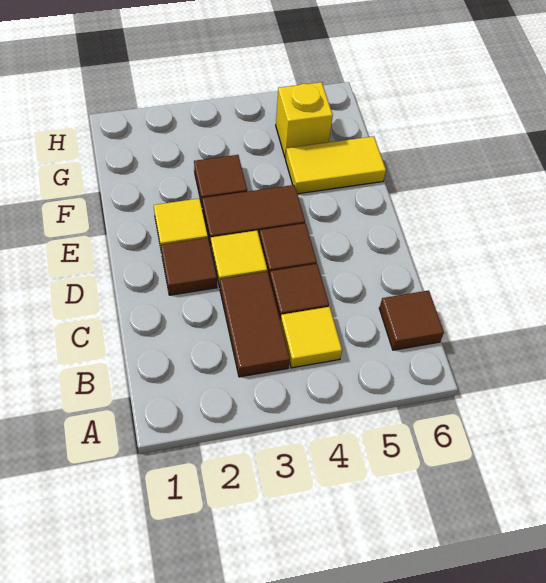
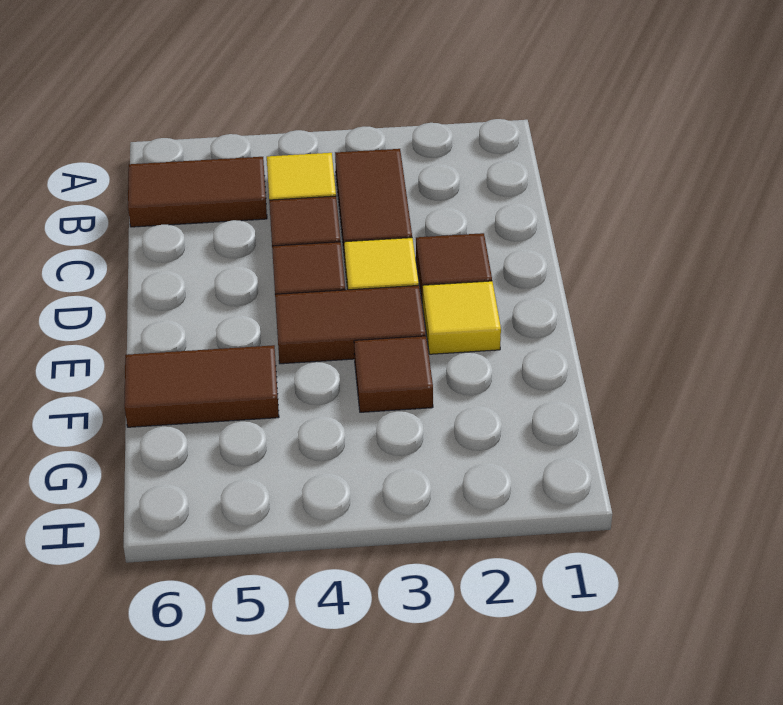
brown 1x1 tile [379,290,444,350] -> brown 1x2 tile [128,157,267,227]
yellow 1x2 tile [286,136,386,194] -> brown 1x2 tile [124,345,279,427]
yellow 1x1 brick [276,82,333,158] -> none

